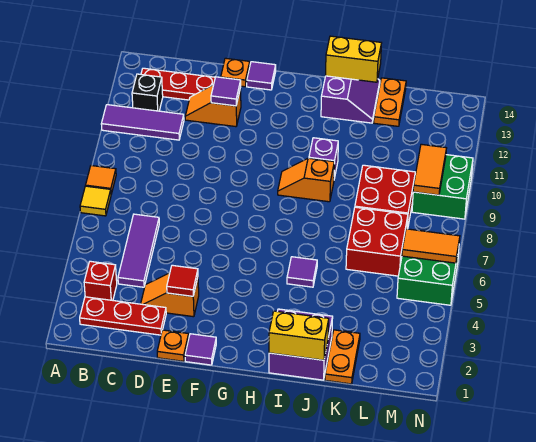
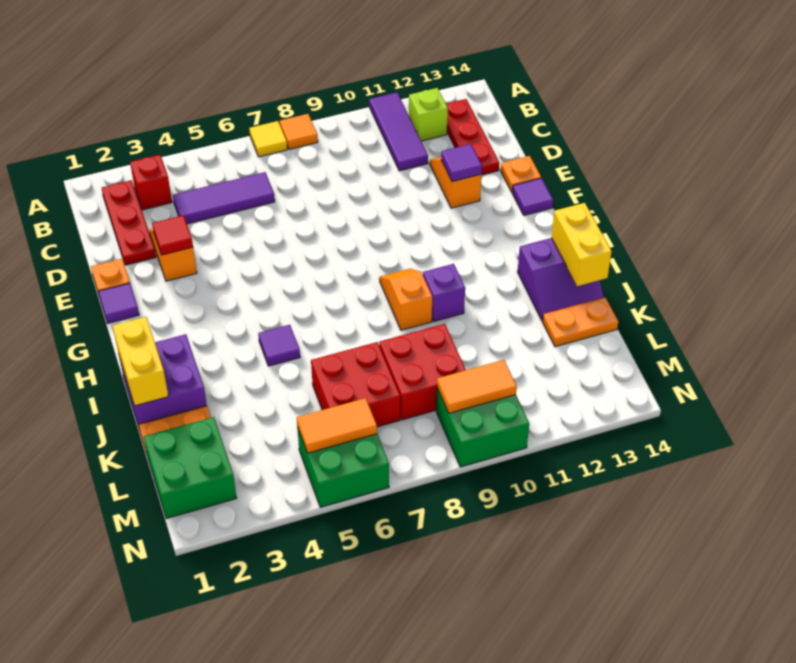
black 1x1 brick [132,74,163,111] -> lime 1x1 brick [409,88,448,141]
none -> green 2x2 brick [144,417,237,519]
orange 1x2 tile [402,229,460,263] -> orange 1x2 tile turned to [297,398,377,453]

